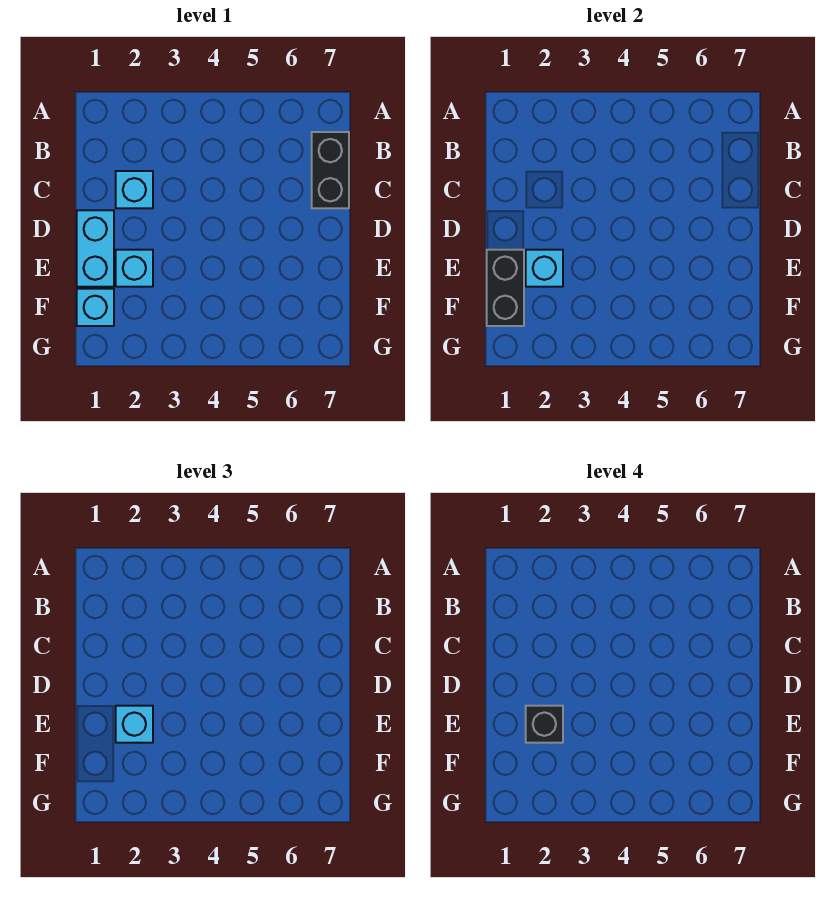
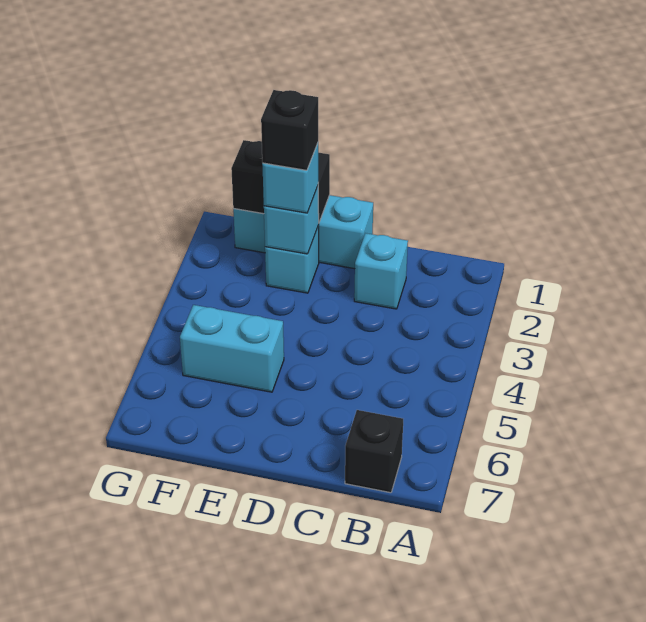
black 1x2 brick [312,132,349,208] -> black 1x1 brick [345,410,403,493]
none -> cyan 1x2 brick [180,305,284,392]

